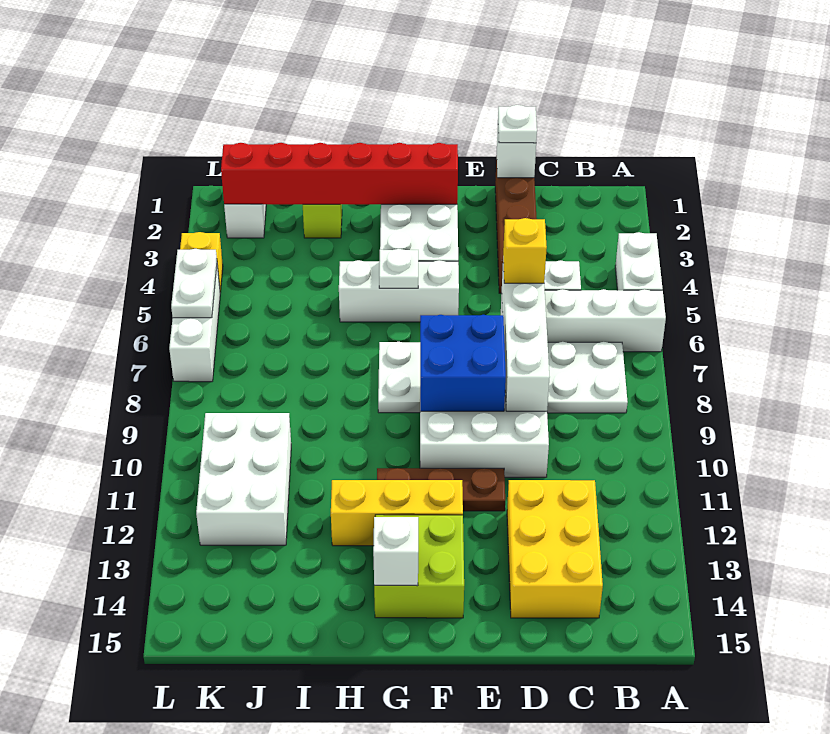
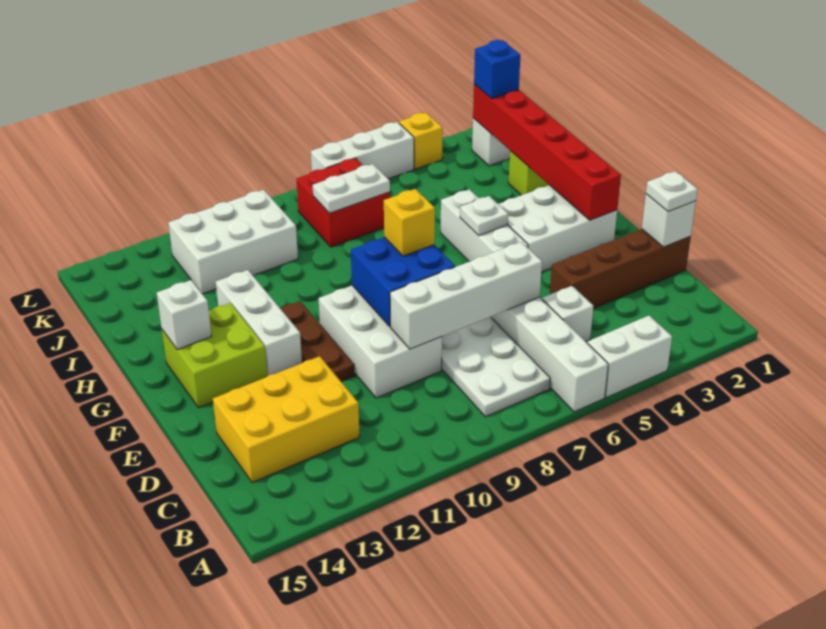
yellow 1x1 brick [503,218,547,283] -> yellow 1x1 brick moved to [384,189,435,256]
yellow 1x3 brick [331,480,463,546] -> white 1x3 brick [216,270,302,376]
none -> red 2x2 brick [297,158,390,247]
none -> blue 1x1 brick [474,40,520,99]
white 1x2 plate [171,249,217,318] -> white 1x2 plate moved to [313,164,390,213]

